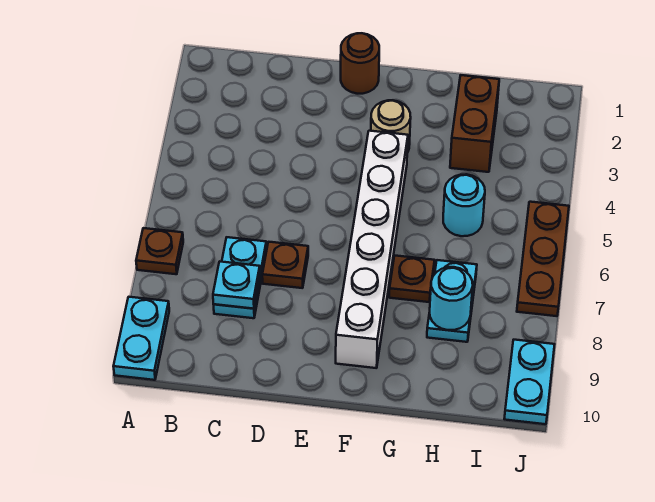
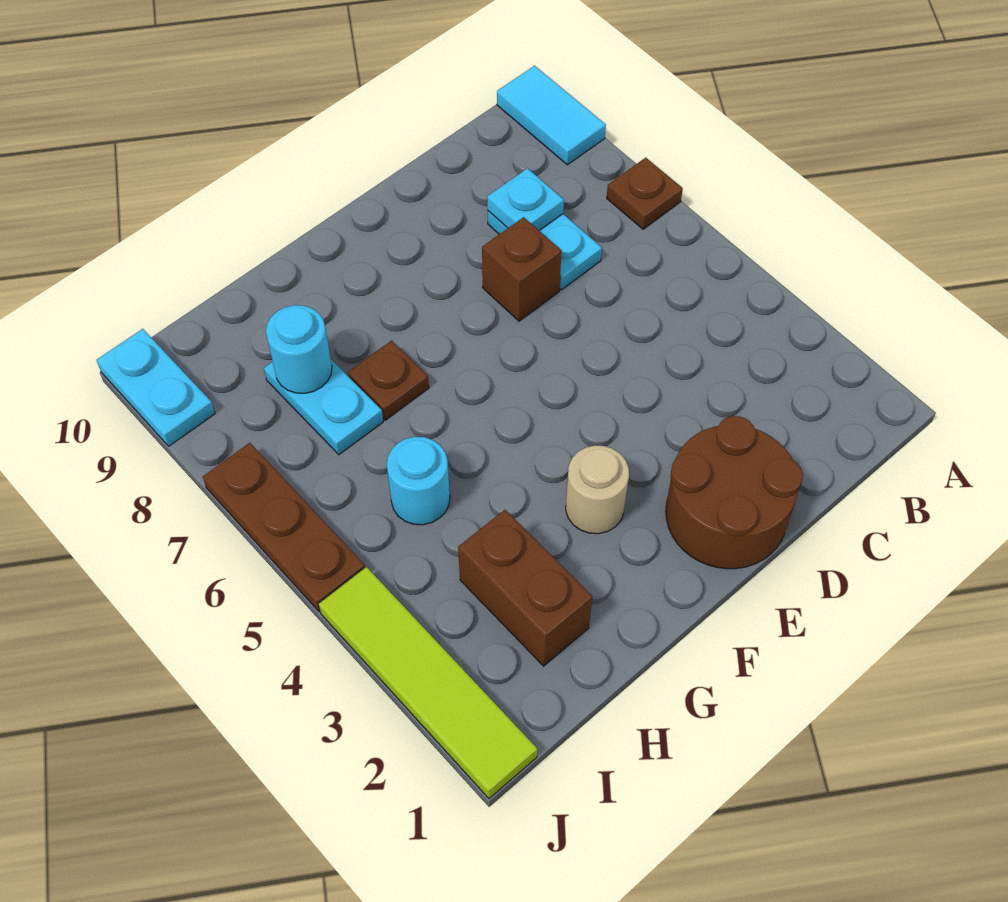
cyan 1x2 plate [113,297,169,380] -> cyan 1x2 tile [497,66,606,165]
brown 1x1 plate [262,242,308,288] -> brown 1x1 brick [482,217,561,321]
brown 1x1 round brick [341,33,379,94] -> brown 2x2 round brick [666,416,803,569]
white 1x6 brick [336,131,408,368] -> none
none -> lime 1x4 tile [319,567,537,798]

